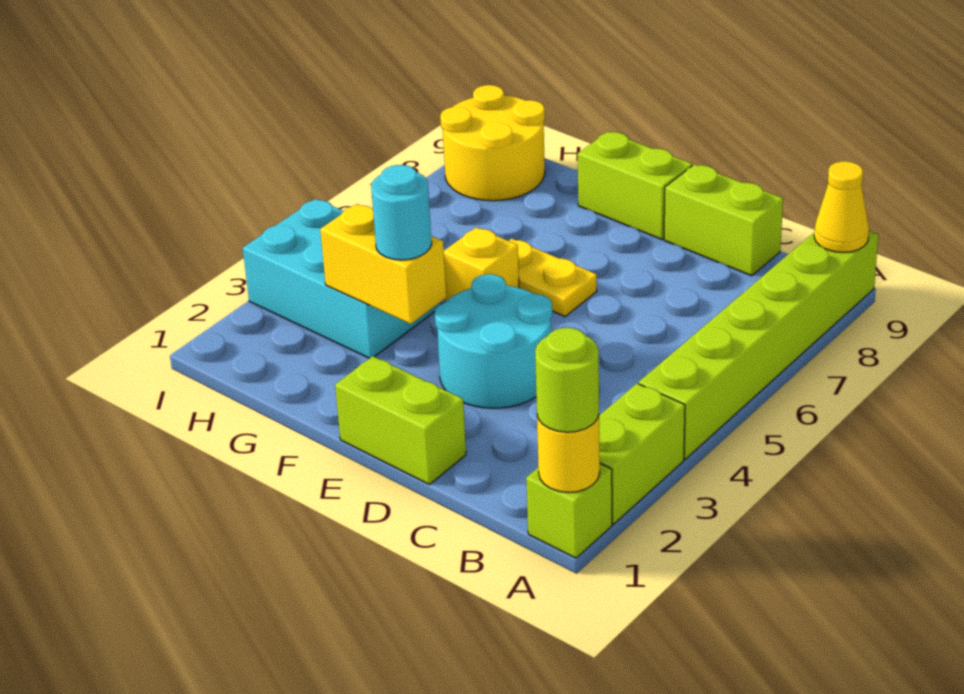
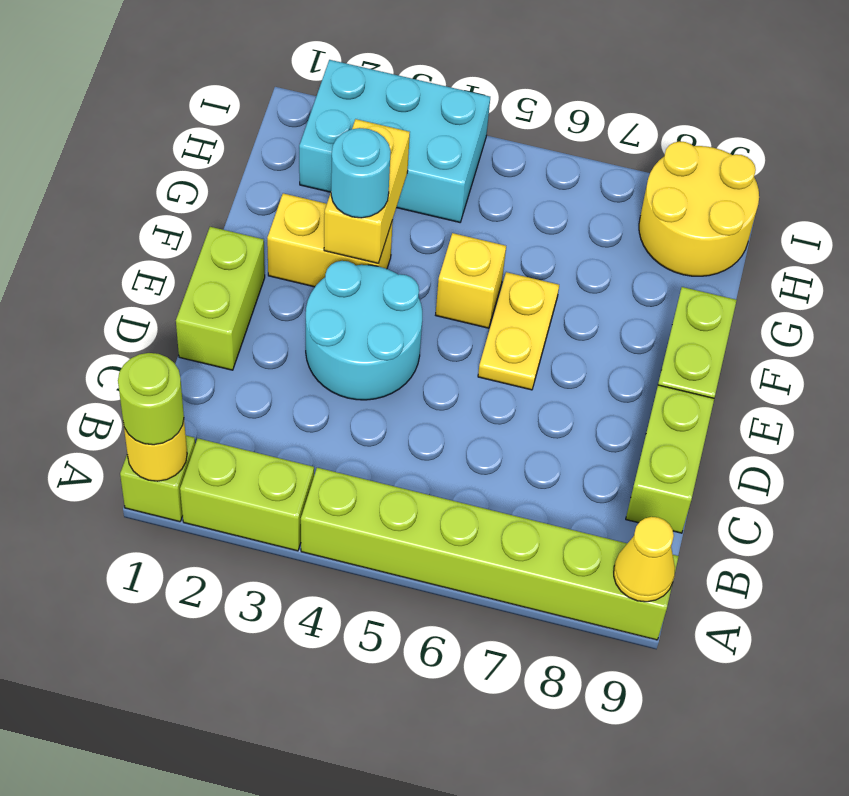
none -> yellow 1x2 brick [267,193,393,287]
cyan 2x3 brick [243,199,442,358] -> cyan 2x3 brick turned to [299,60,490,222]

